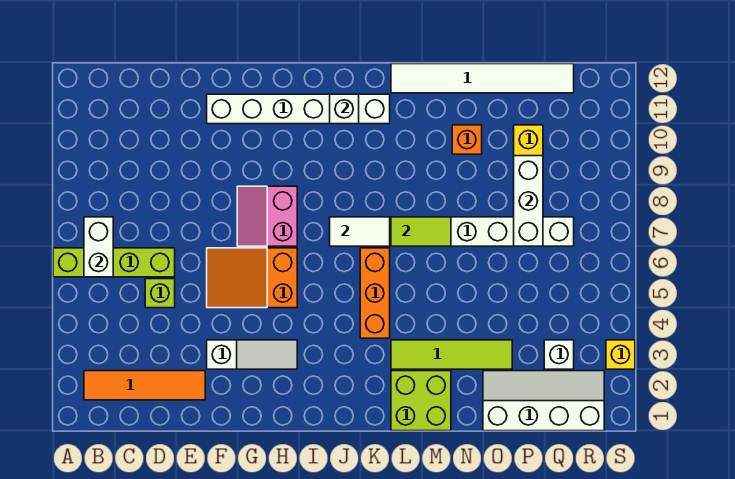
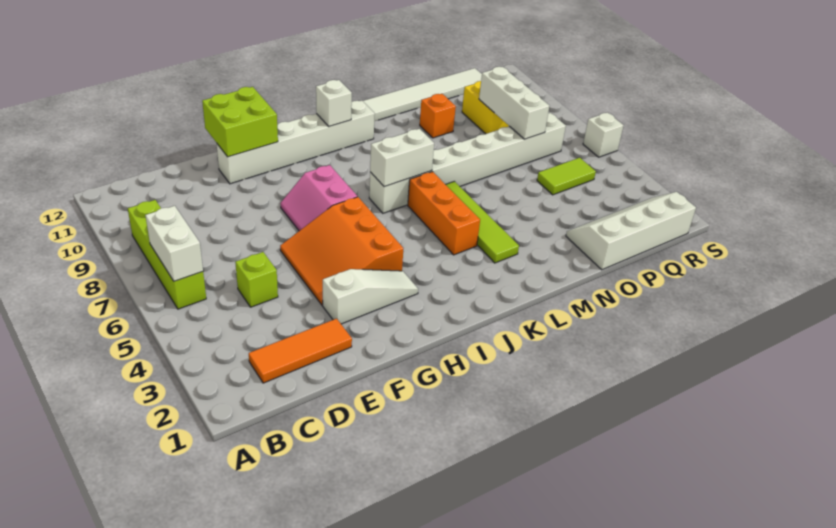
lime 1x4 brick [53,248,175,277] -> lime 1x4 brick turned to [128,200,206,309]
orange 1x4 tile [84,371,205,400] -> orange 1x3 tile [249,319,352,383]
orange 2x3 slope [207,248,297,308] -> orange 3x3 slope [280,197,403,305]
white 1x2 tile [330,217,390,246] -> white 1x2 brick [370,129,434,187]
lime 2x2 brick [391,371,451,431] -> lime 2x2 brick moved to [202,87,278,157]
lime 1x4 tile [391,340,512,369] -> lime 1x4 tile turned to [445,181,519,263]
lime 1x2 tile [391,217,451,246] -> lime 1x2 tile moved to [537,158,596,195]
white 1x1 brick [544,340,574,369] -> white 1x1 brick moved to [583,113,623,157]
yellow 1x1 brick [606,340,635,369] -> none

